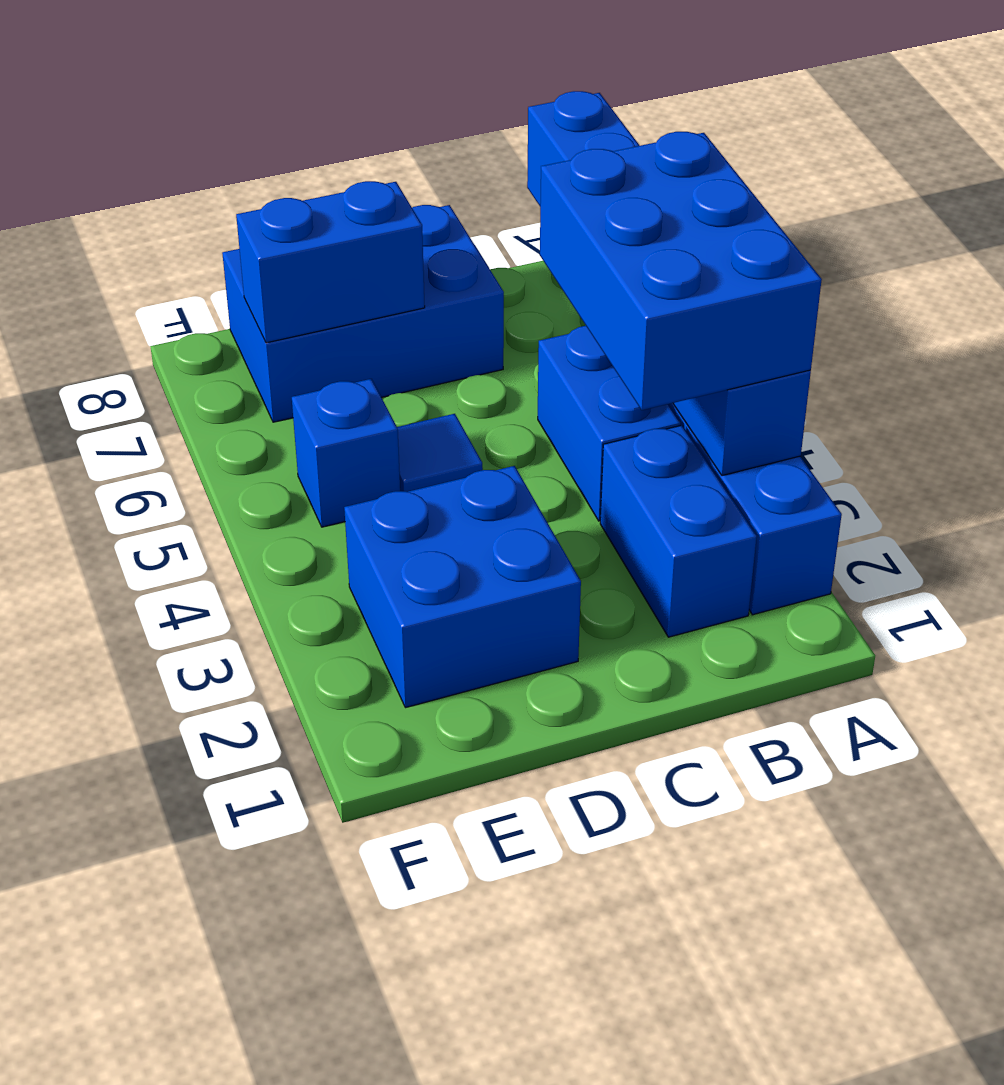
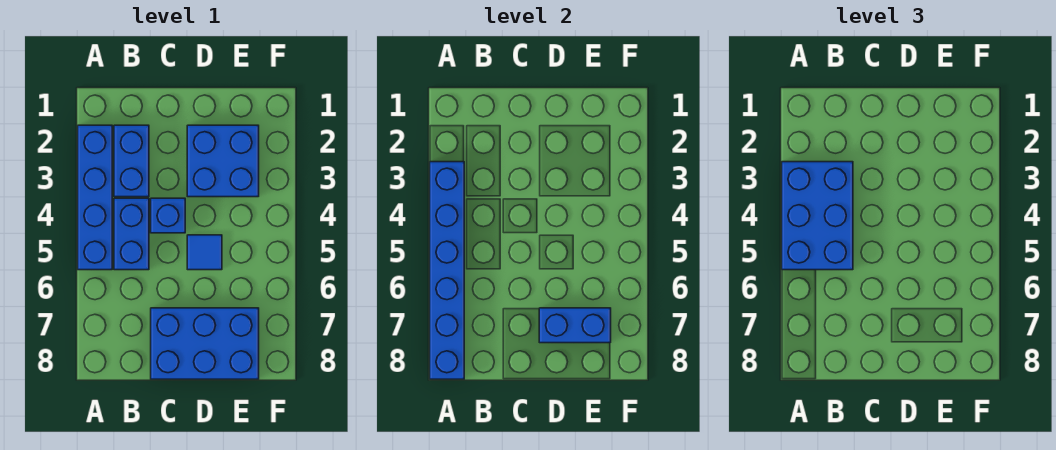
blue 1x1 brick [292,379,400,527] -> blue 1x1 brick moved to [151,198,185,233]

